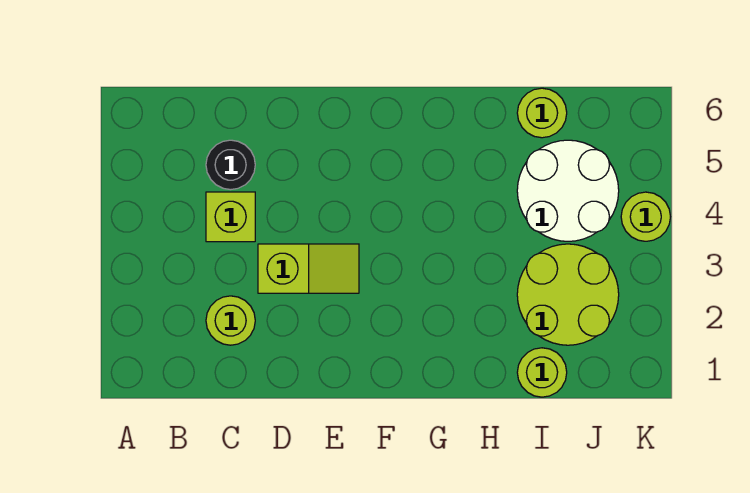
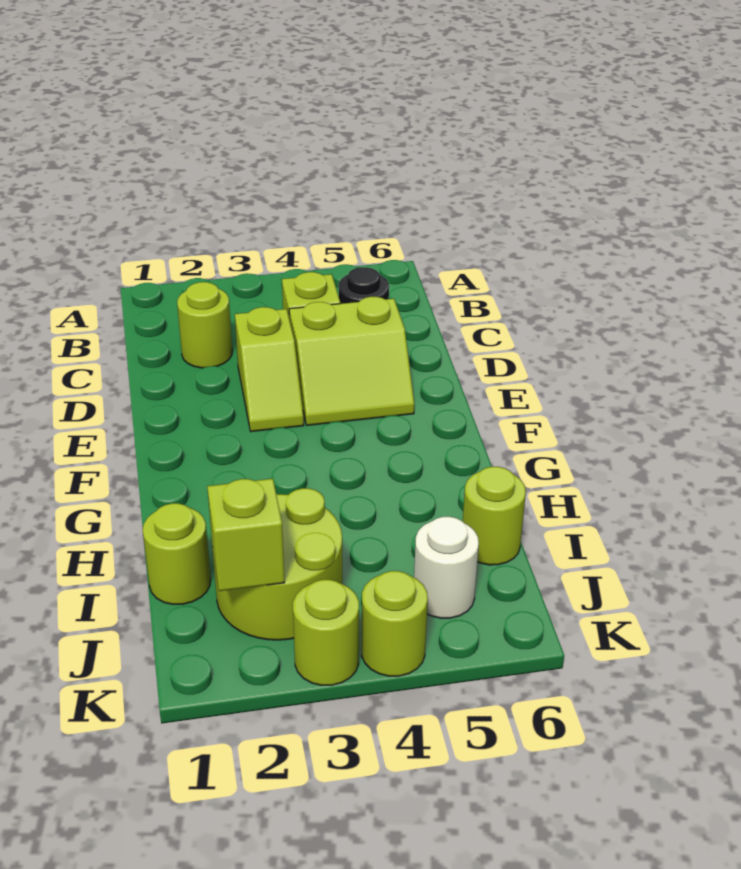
none -> lime 2x2 slope [289,297,414,425]
white 2x2 round brick [517,140,619,241] -> white 1x1 round brick [414,517,479,618]
none -> lime 1x1 brick [207,479,285,591]
none -> lime 1x1 round brick [293,580,359,685]

